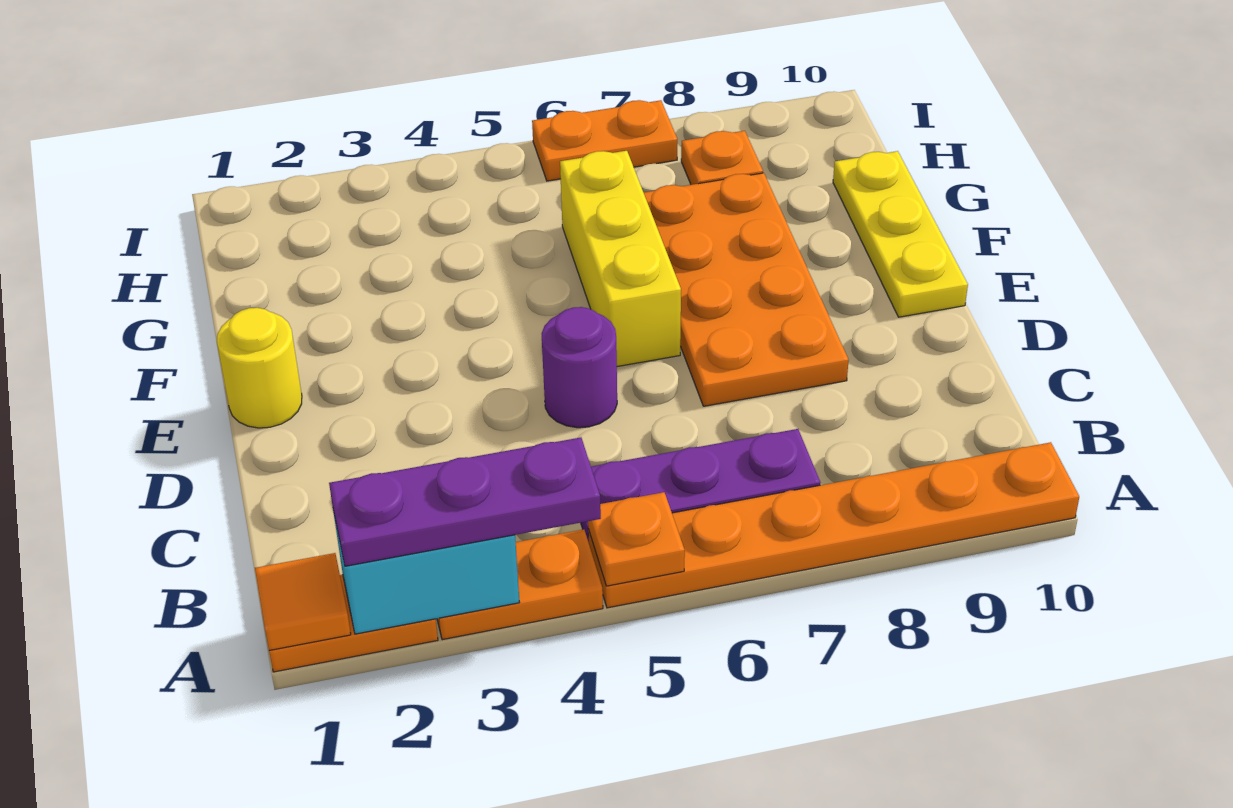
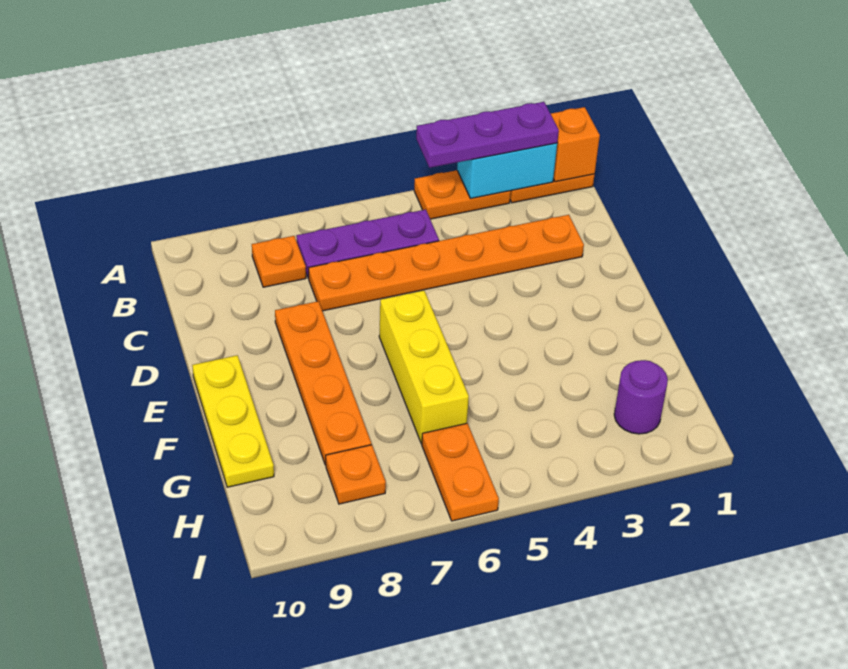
orange 1x1 tile [255,553,351,651] -> orange 1x1 brick [551,107,600,182]
orange 1x6 plate [588,442,1079,608] -> orange 1x6 plate moved to [309,215,584,311]
orange 1x1 plate [588,492,685,586] -> orange 1x1 plate moved to [252,236,306,287]
purple 1x1 round brick [542,307,617,428] -> purple 1x1 round brick moved to [614,360,668,434]
orange 2x4 plate [644,173,849,406] -> orange 1x4 plate [275,301,371,465]
yellow 1x1 round brick [217,308,302,428] -> none
orange 1x2 plate [532,100,677,181] -> orange 1x2 plate turned to [422,423,499,521]

